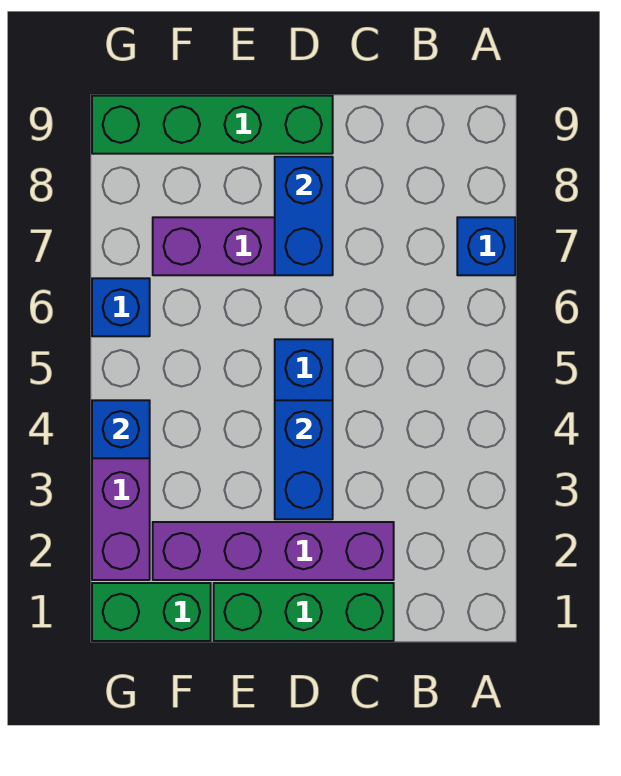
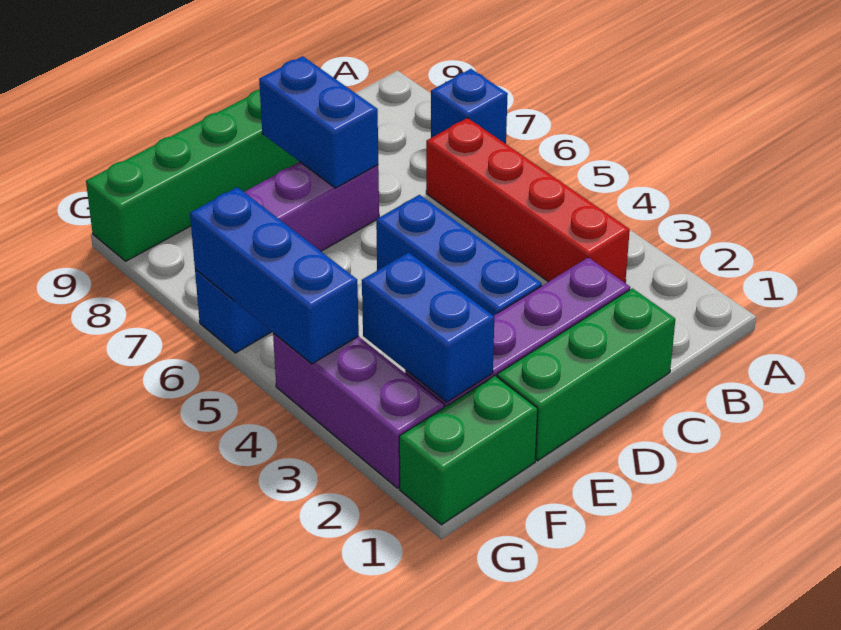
none -> red 1x4 brick [426,118,630,283]
blue 1x2 brick [275,400,333,519] -> blue 1x2 brick moved to [362,253,494,402]
blue 1x1 brick [92,400,150,458] -> blue 1x3 brick [190,187,359,364]

